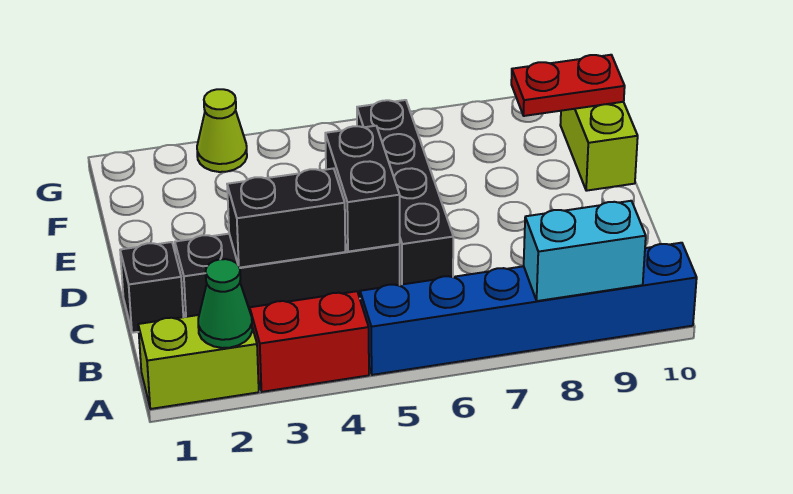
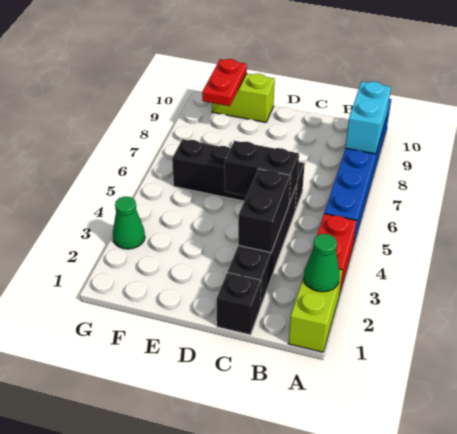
lime 1x1 cone [197,89,247,172] -> green 1x1 cone [113,197,145,249]

